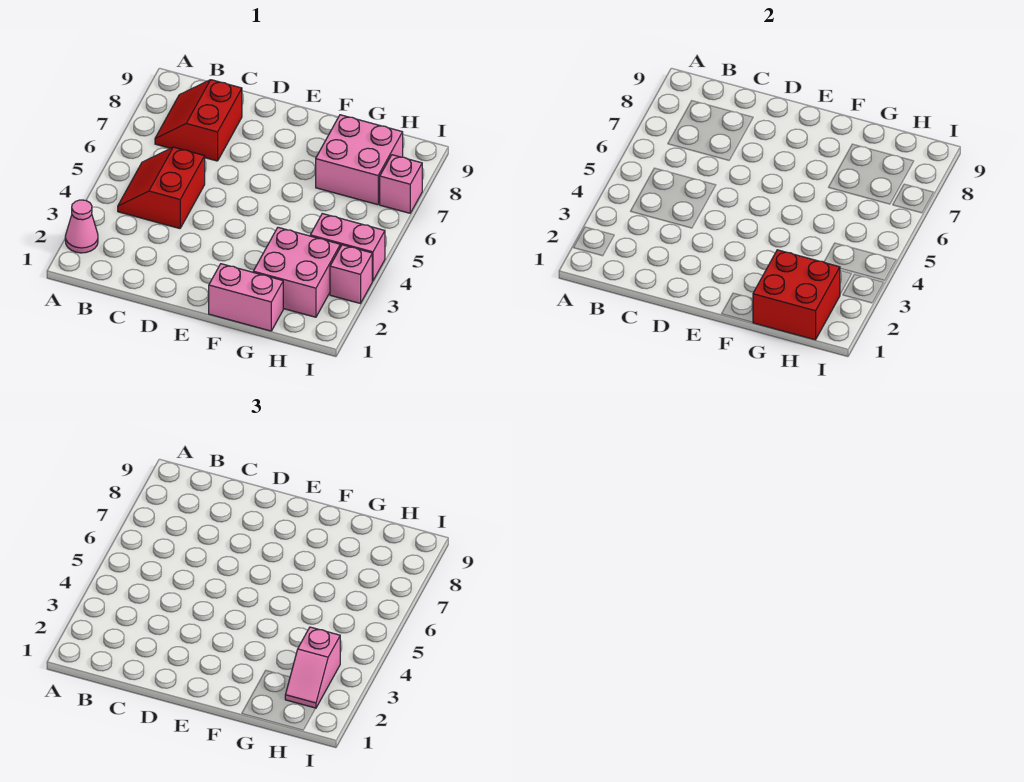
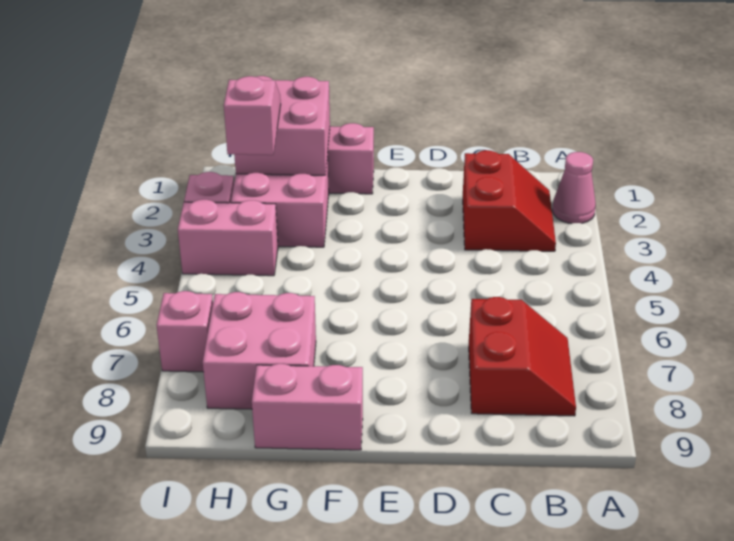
red 2x2 slope [118,147,205,229] -> red 2x2 slope moved to [463,150,556,251]
none -> pink 1x2 brick [252,364,363,450]
red 2x2 brick [753,250,840,340] -> pink 2x2 brick [234,76,330,175]

